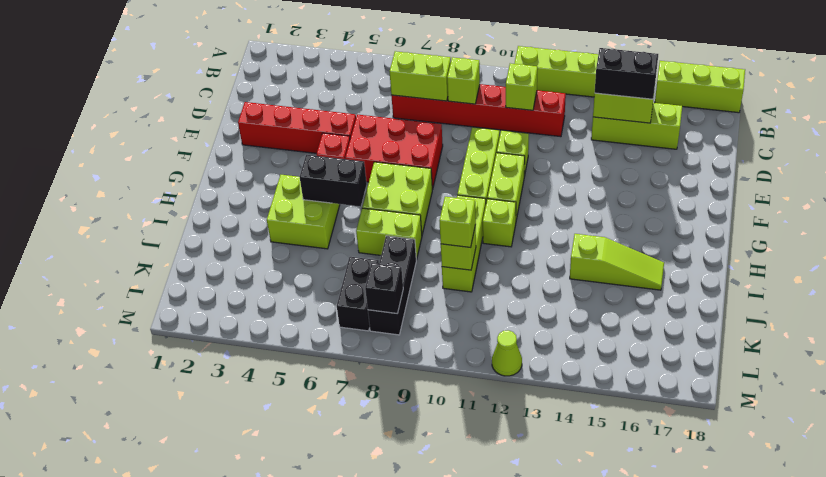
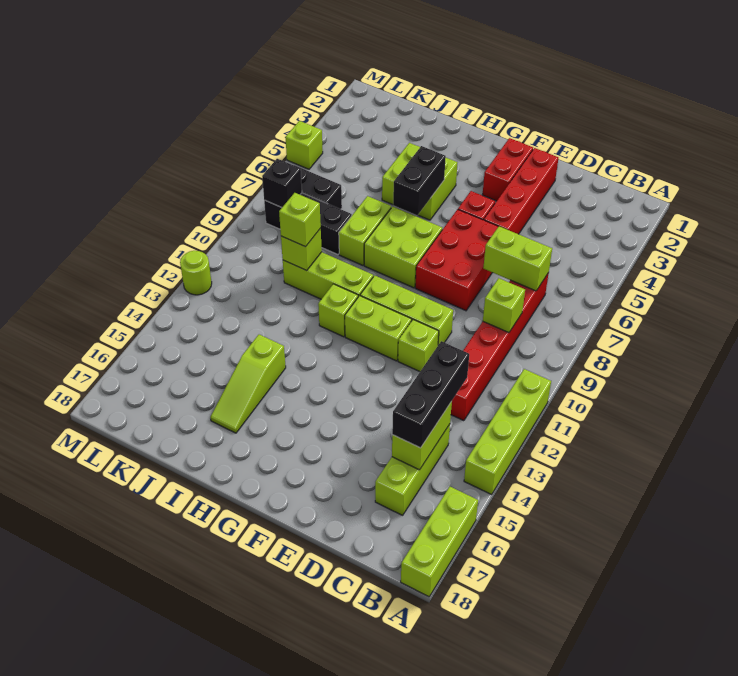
lime 1x2 brick [389,51,451,101] -> lime 1x2 brick turned to [483,226,552,291]
lime 1x1 brick [506,63,538,110] -> lime 1x1 brick moved to [285,121,323,169]
black 1x2 brick [595,48,658,99] -> black 1x3 brick [392,341,469,448]
none -> red 1x2 brick [483,138,533,201]
lime 1x1 cone [492,330,522,376] -> lime 1x1 round brick [180,251,212,295]

